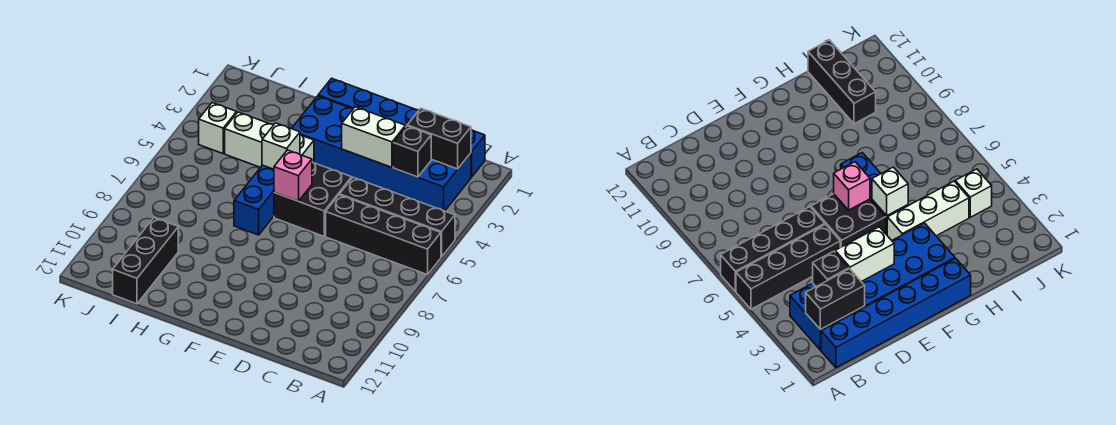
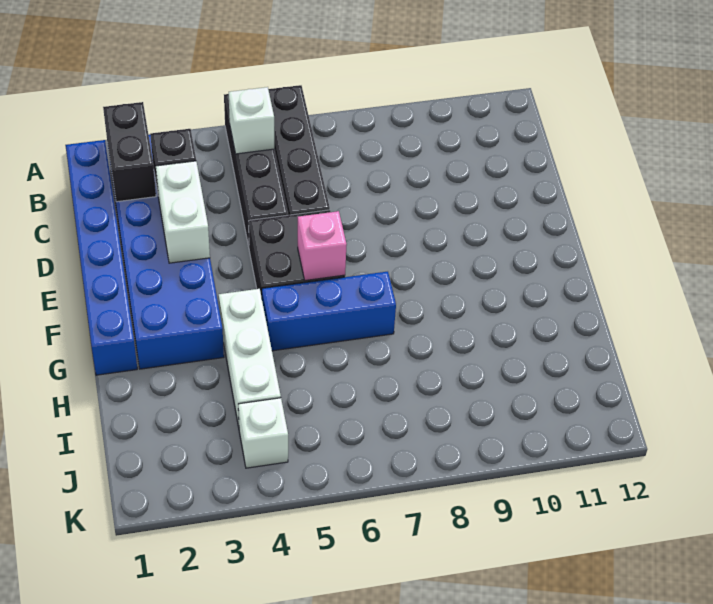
white 1x1 brick [262,123,300,169] -> white 1x1 brick moved to [229,87,274,154]
black 1x3 brick [113,218,178,304] -> none

